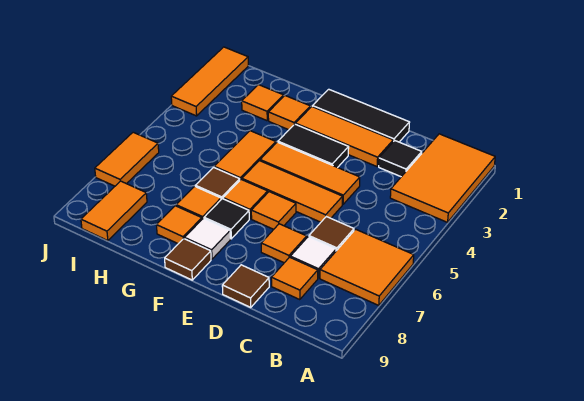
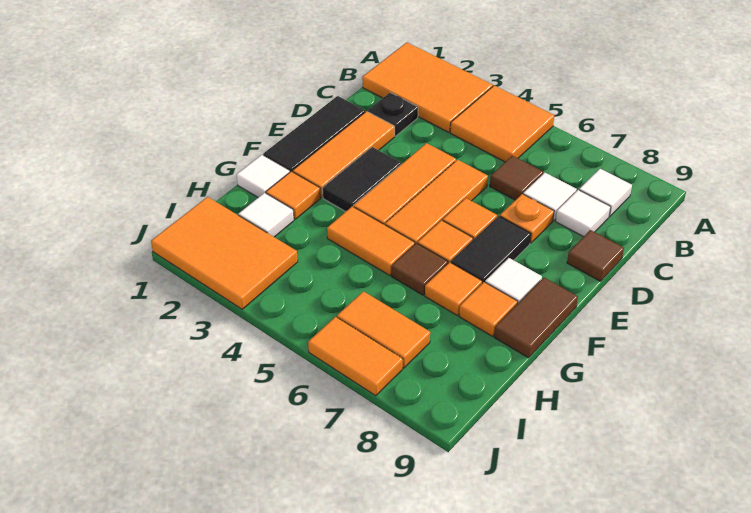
orange 2x2 tile [320,229,414,306] -> orange 2x2 tile moved to [450,85,554,162]
none -> white 1x1 tile [579,169,632,216]
black 1x1 tile [379,141,422,177] -> black 1x1 plate [367,93,418,136]
orange 1x1 tile [271,257,318,300] -> white 1x1 tile [555,190,611,237]
orange 1x1 tile [261,224,307,263] -> orange 1x1 plate [500,194,554,243]
black 1x1 tile [204,199,249,239] -> black 1x2 tile [451,216,531,283]
brown 1x1 tile [165,239,211,280] -> brown 1x2 tile [494,278,578,358]
none -> white 1x1 tile [237,155,290,197]
orange 1x1 tile [242,85,284,121] -> white 1x1 tile [239,193,294,237]
orange 1x2 tile [81,181,147,241] -> orange 1x2 tile moved to [337,291,430,368]
orange 1x3 tile [171,47,248,116] -> orange 2x3 tile [151,197,298,309]

